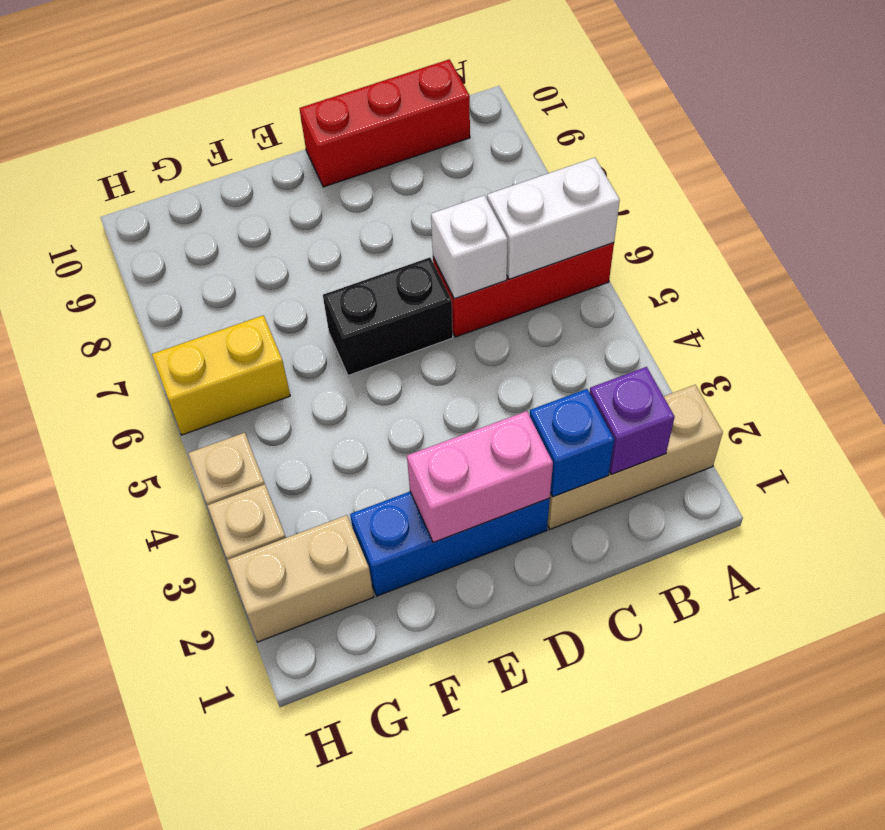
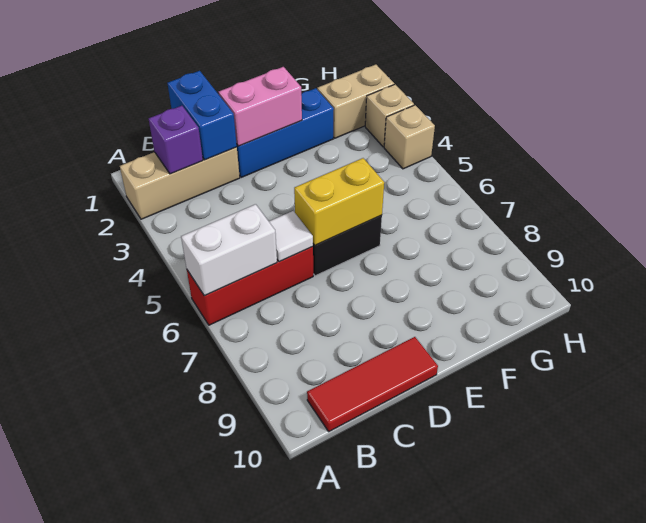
red 1x3 brick [299,59,470,187] -> red 1x3 tile [307,337,438,431]
blue 1x1 brick [530,389,614,497] -> blue 1x2 brick [167,71,237,160]
white 1x1 brick [431,195,508,299] -> white 1x1 tile [269,211,313,262]
yellow 1x2 brick [152,315,290,435] -> yellow 1x2 brick moved to [294,158,384,245]

